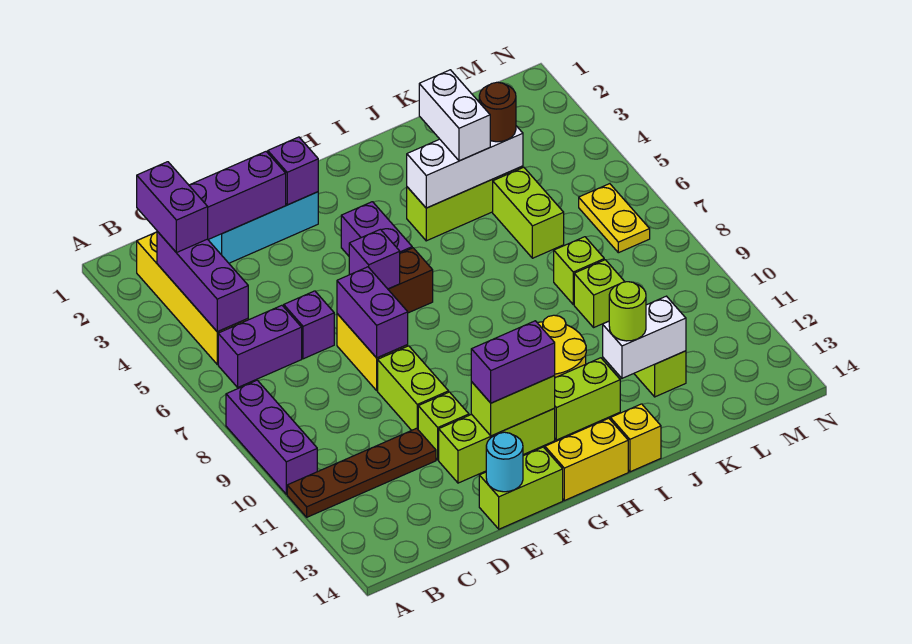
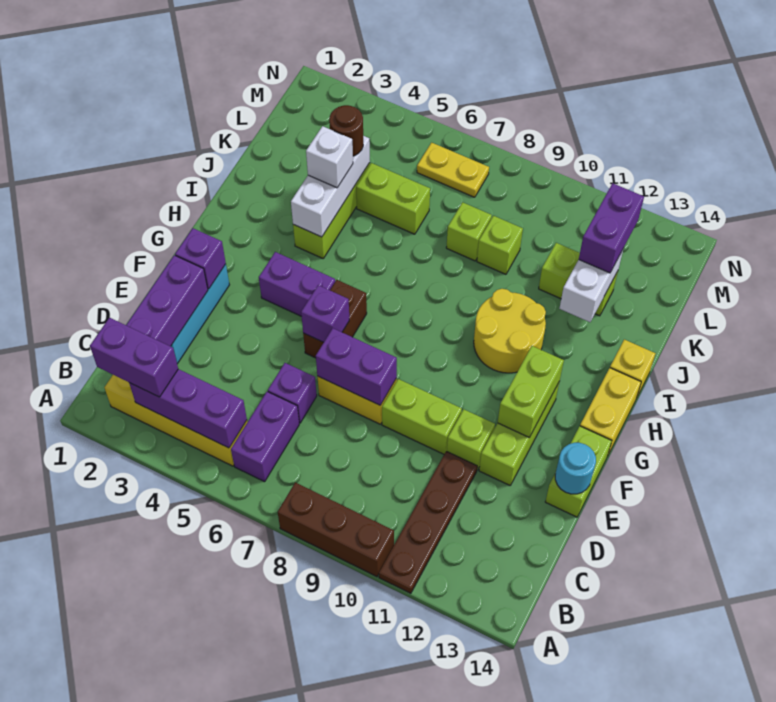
purple 1x3 brick [226,380,317,494] -> brown 1x3 brick [278,482,394,577]
purple 1x2 brick [471,321,555,403] -> purple 1x2 brick moved to [579,183,644,273]
lime 1x2 brick [555,358,620,440] -> none
white 1x2 brick [419,70,490,161] -> white 1x1 brick [306,126,353,188]
lime 1x1 round brick [609,282,646,341] -> none

